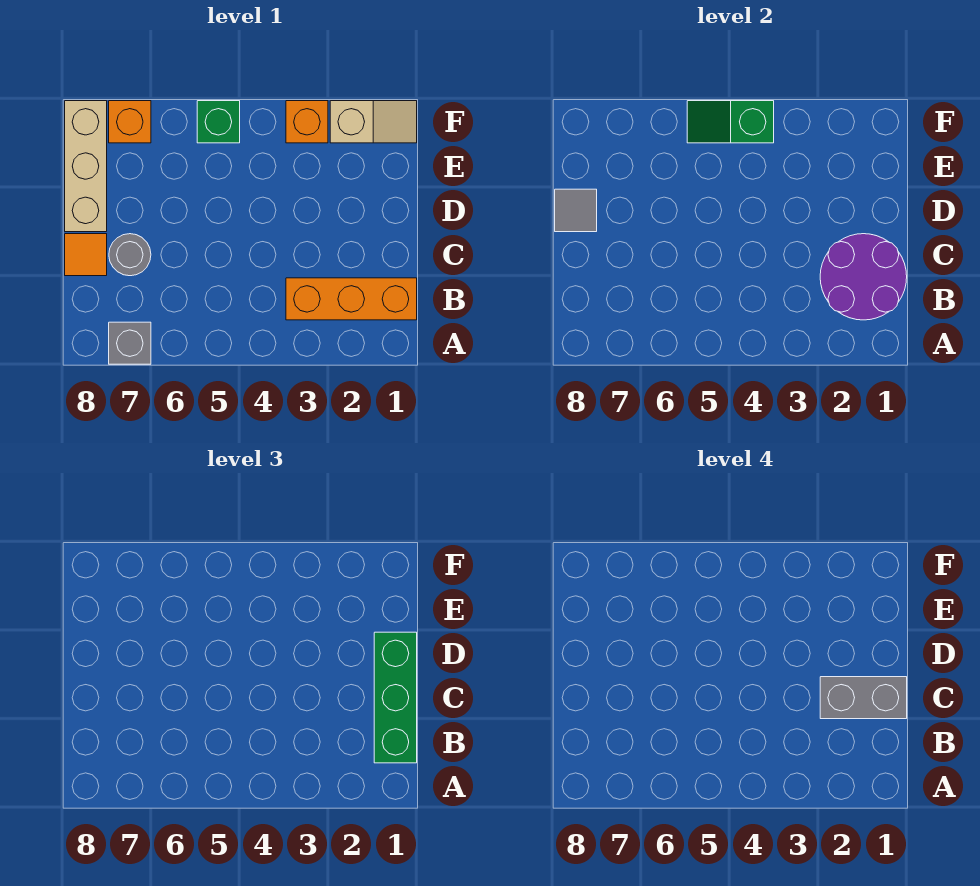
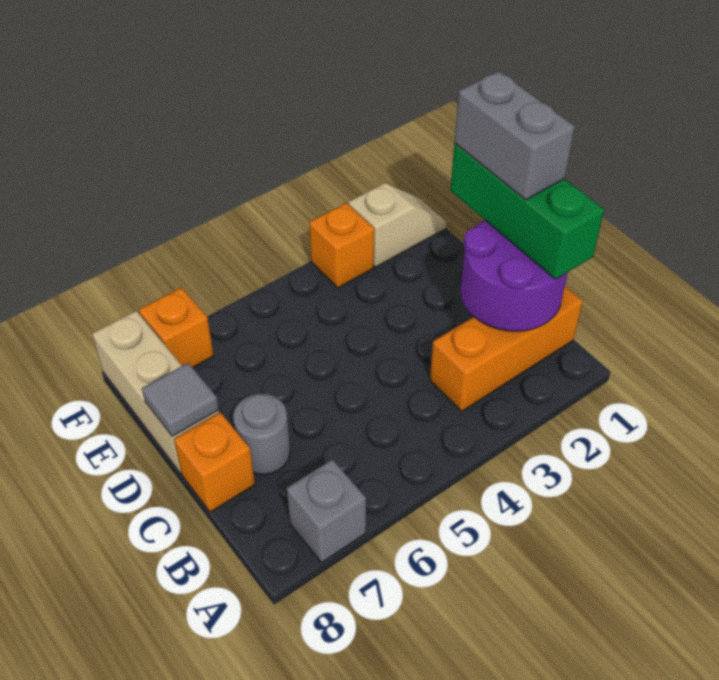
grey 1x2 brick [820,677,907,719] -> grey 1x2 brick turned to [455,71,575,200]
orange 1x1 tile [65,234,107,276] -> orange 1x1 brick [174,412,255,512]
green 1x2 slope [687,101,774,143] -> none
green 1x1 brick [197,101,240,143] -> none

